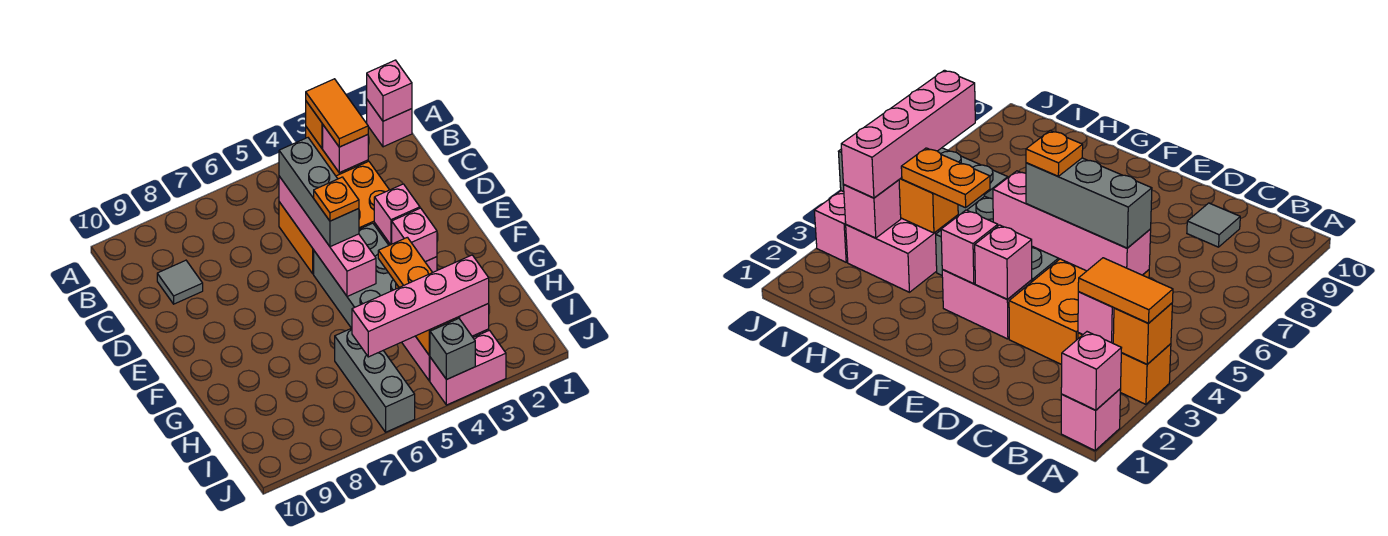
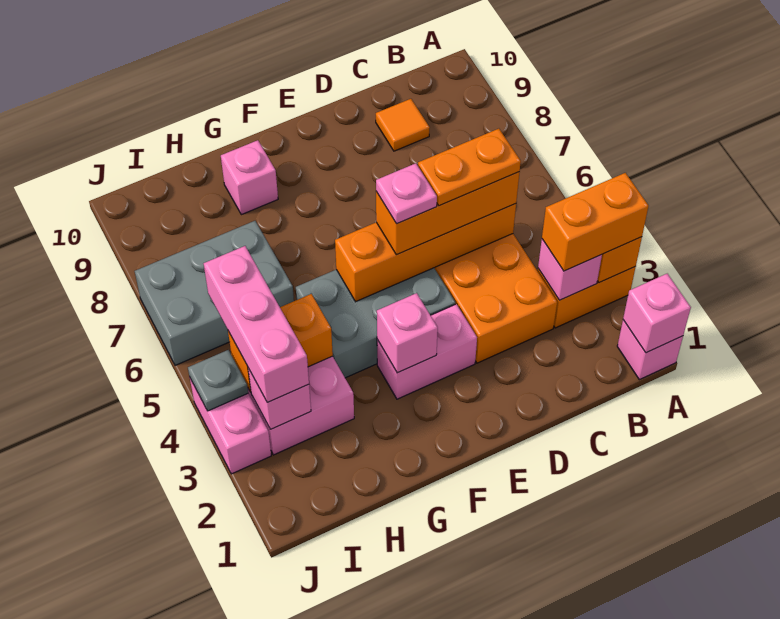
orange 1x2 tile [306,79,368,147] -> orange 1x2 brick [542,173,648,271]
pink 1x4 brick [279,176,376,296] -> orange 1x4 brick [335,204,516,302]
grey 1x3 brick [279,138,359,247] -> orange 1x3 brick [376,172,520,255]
grey 1x1 tile [157,260,203,304] -> orange 1x1 tile [376,99,430,151]
pink 1x1 brick [374,184,420,245] -> pink 1x1 brick moved to [220,140,278,215]
orange 1x1 plate [314,177,359,221] -> pink 1x1 plate [376,163,437,224]
orange 1x2 plate [378,237,433,287] -> orange 1x2 plate moved to [418,129,521,206]
grey 1x3 brick [335,328,415,432] -> grey 2x3 brick [135,221,294,365]
pink 1x4 brick [352,255,489,357] -> pink 1x3 brick [204,246,309,402]
grey 1x1 brick [430,318,475,380] -> grey 1x1 plate [188,350,248,411]

